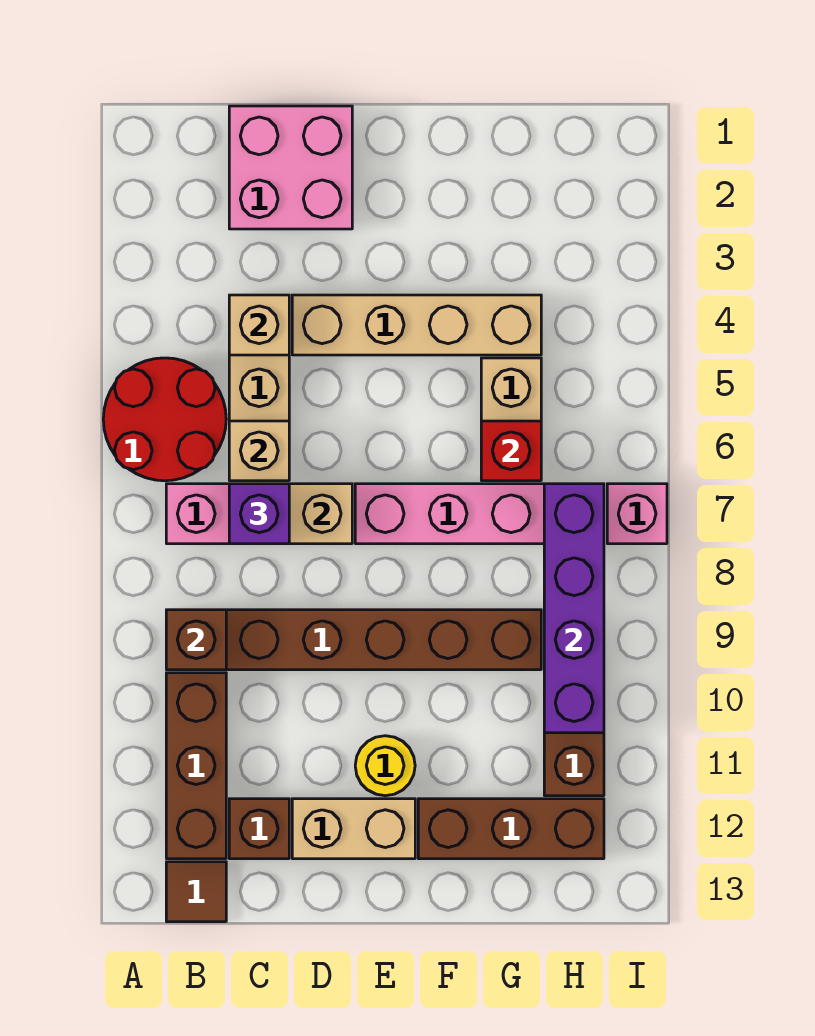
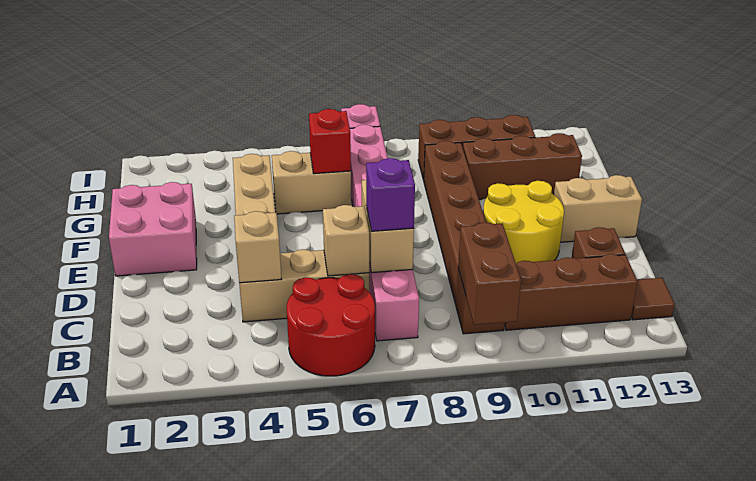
brown 1x1 brick [166,610,226,670] -> brown 1x2 brick [458,222,521,325]
pink 2x2 brick [229,106,352,229] -> pink 2x2 brick moved to [109,182,197,276]
tan 1x2 brick [292,799,415,859] -> tan 1x2 brick turned to [554,175,642,242]
yellow 1x1 round brick [355,736,415,796] -> yellow 2x2 round brick [483,181,564,263]
brown 1x3 brick [418,799,604,859] -> brown 1x3 brick turned to [463,133,582,199]
purple 1x4 brick [544,484,604,733] -> none

